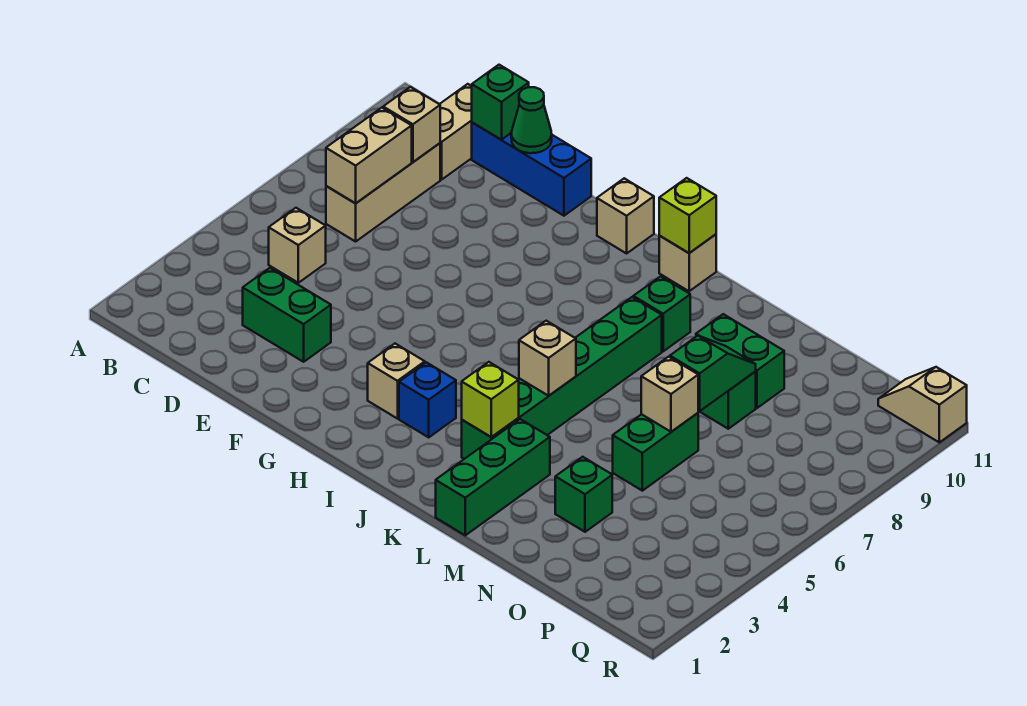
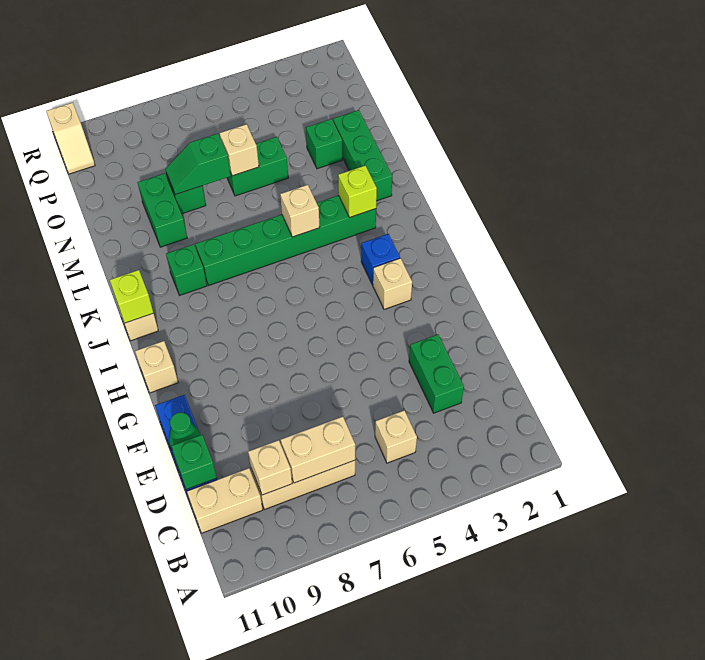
green 1x3 brick [436,419,550,535] -> green 1x3 brick turned to [333,110,392,201]

